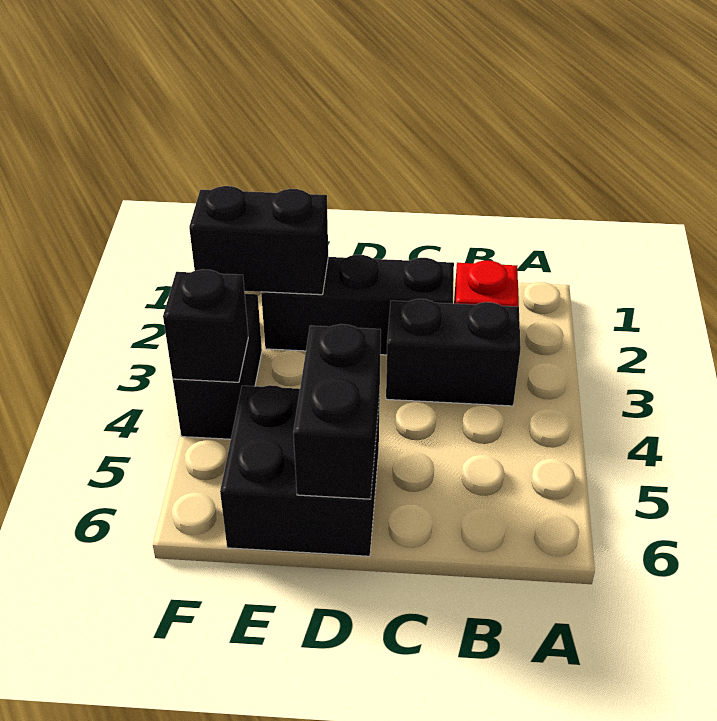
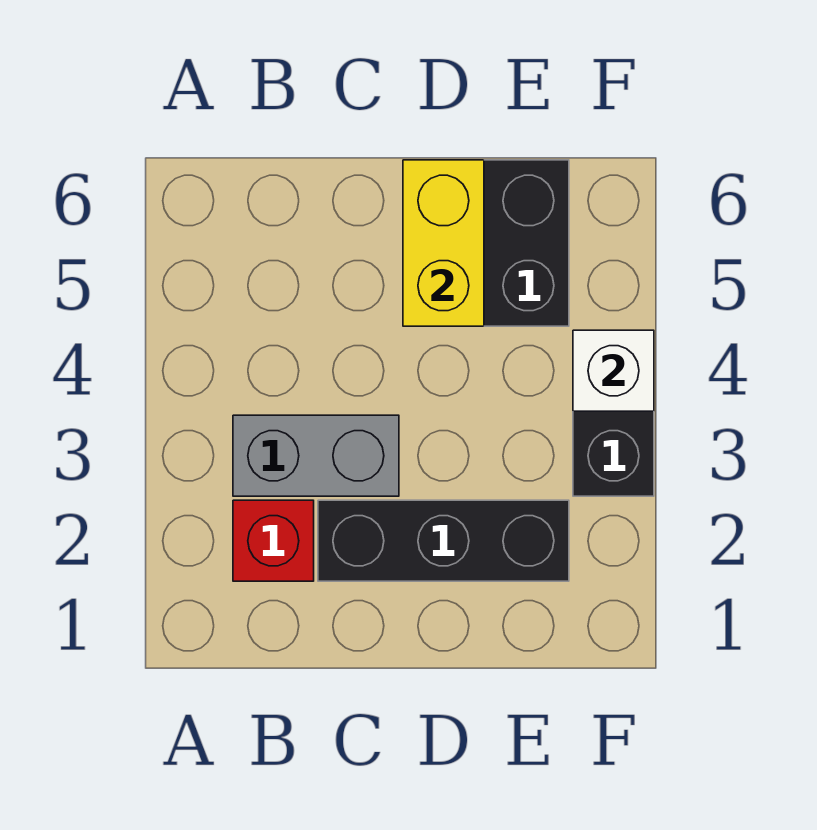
black 1x2 brick [386,299,521,406] -> grey 1x2 brick [233,415,399,496]
black 1x2 brick [293,324,381,499] -> yellow 1x2 brick [403,160,484,326]
black 1x2 brick [189,186,328,295] -> none
black 1x1 brick [163,269,248,382] -> white 1x1 brick [573,330,654,411]

